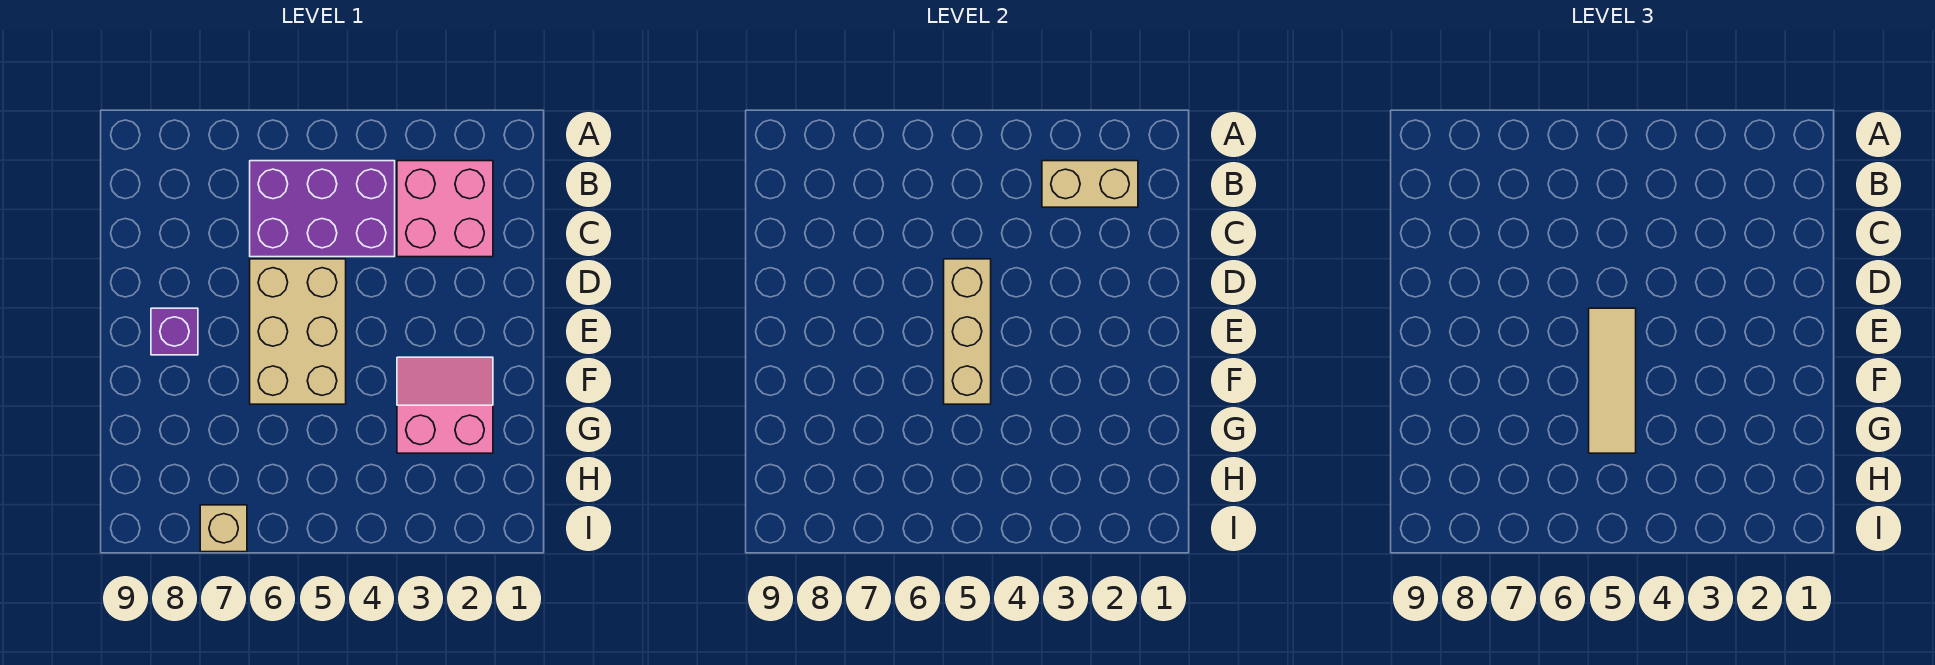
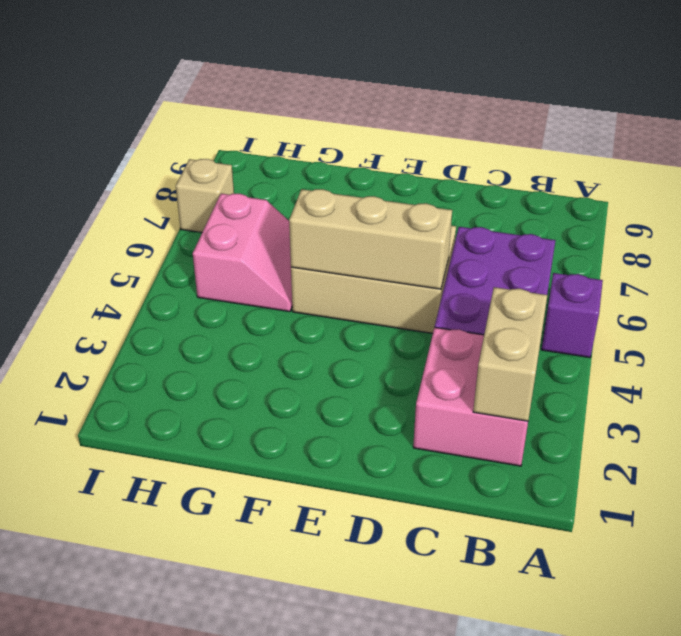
tan 1x3 tile [1589,308,1636,453] -> none
purple 1x1 brick [151,308,198,355] -> purple 1x1 brick moved to [541,273,603,358]
pink 2x2 slope [397,357,493,453] -> pink 2x2 slope moved to [193,194,292,312]

